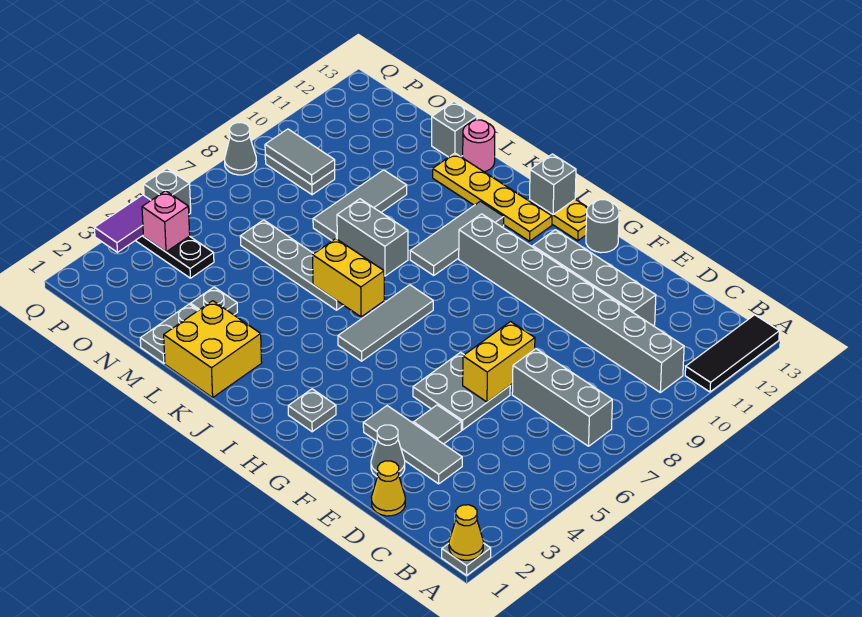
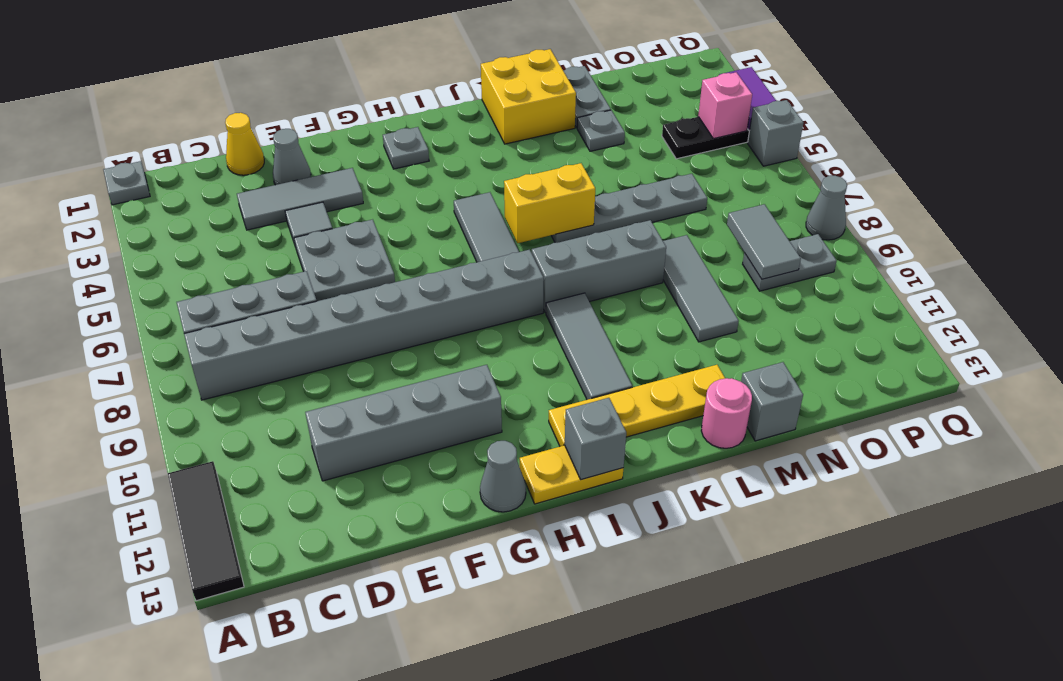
yellow 1x1 cone [449,505,483,560] -> none
grey 1x8 brick [459,214,684,392] -> grey 1x8 brick moved to [184,250,544,400]
yellow 1x2 brick [463,322,535,402] -> none
grey 1x1 round brick [586,200,619,253] -> grey 1x1 cone [480,441,526,512]
grey 1x2 brick [337,199,408,276] -> grey 1x3 brick [532,220,666,313]
grey 1x2 tile [265,129,335,185] -> grey 1x2 tile turned to [727,204,801,279]

